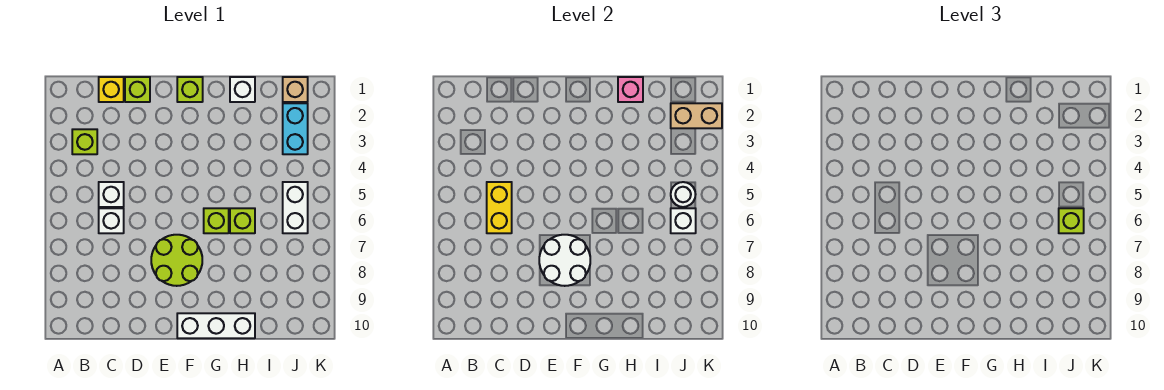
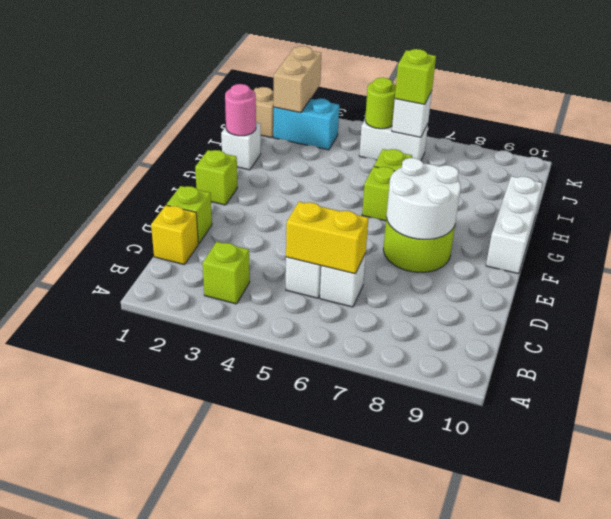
pink 1x1 brick [618,77,643,102] -> pink 1x1 round brick [225,84,256,136]
white 1x1 round brick [671,182,696,207] -> lime 1x1 round brick [365,78,396,129]

